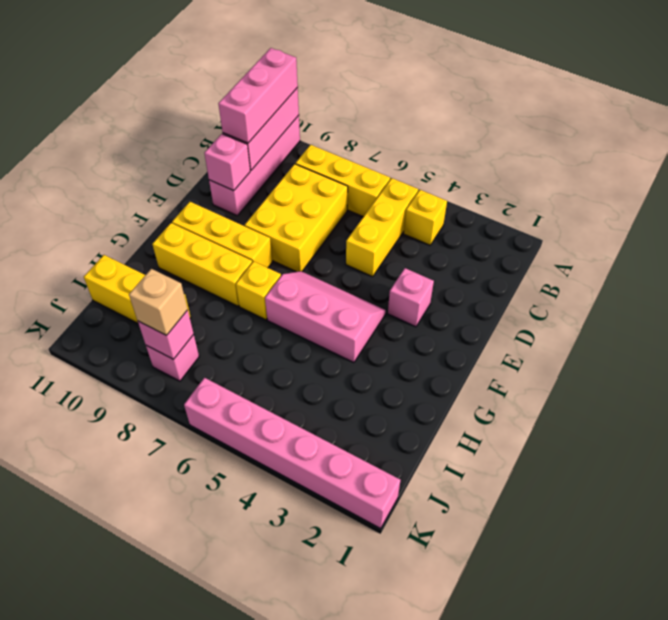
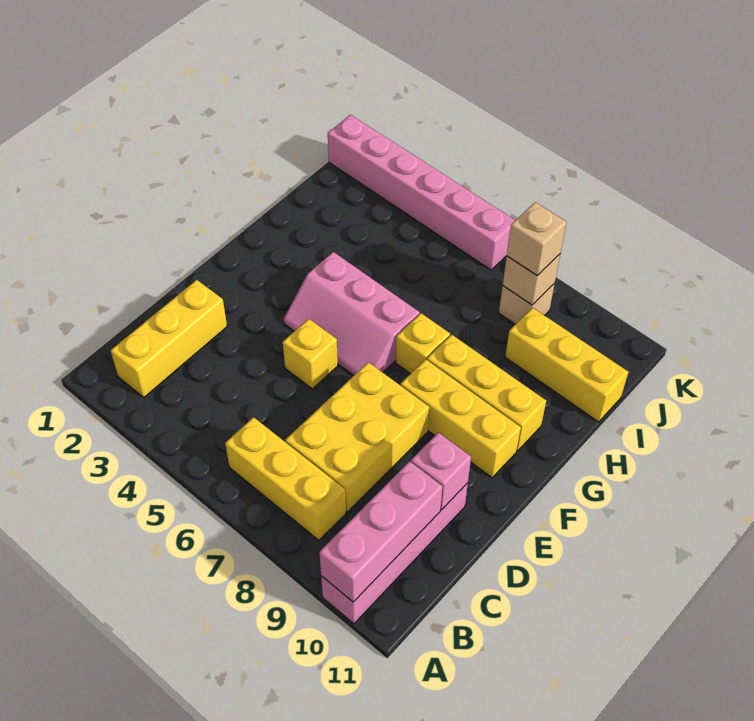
pink 1x3 brick [218,48,298,143] -> none
yellow 1x1 brick [404,190,447,245] -> yellow 1x1 brick moved to [283,319,338,389]
yellow 1x3 brick [346,178,418,277] -> yellow 1x3 brick moved to [111,280,227,397]
pink 1x1 brick [388,268,434,327] -> none
pink 1x1 brick [146,335,199,381] -> tan 1x1 brick [499,283,555,324]
pink 1x1 brick [138,310,194,359] -> tan 1x1 brick [503,254,560,305]

